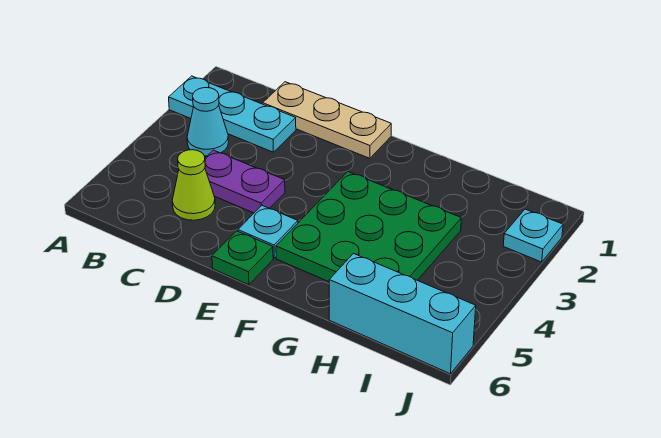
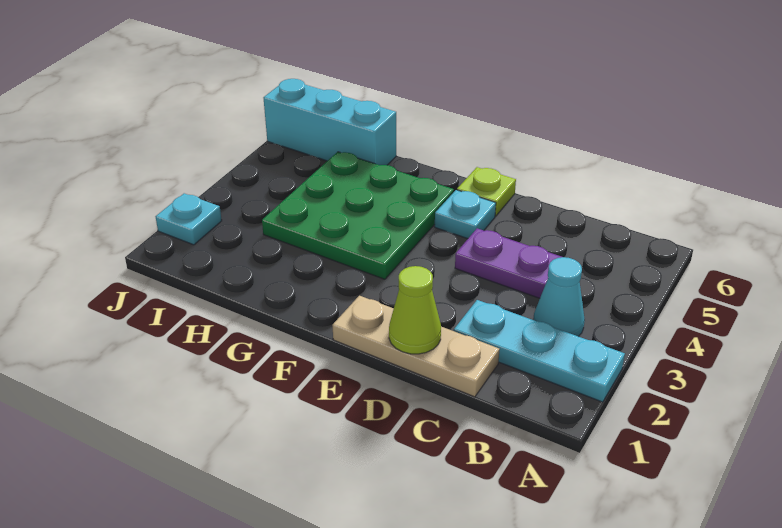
lime 1x1 cone [172,150,215,220] -> lime 1x1 cone moved to [389,266,441,354]
green 1x1 plate [212,231,273,285] -> lime 1x1 plate [457,167,516,216]

